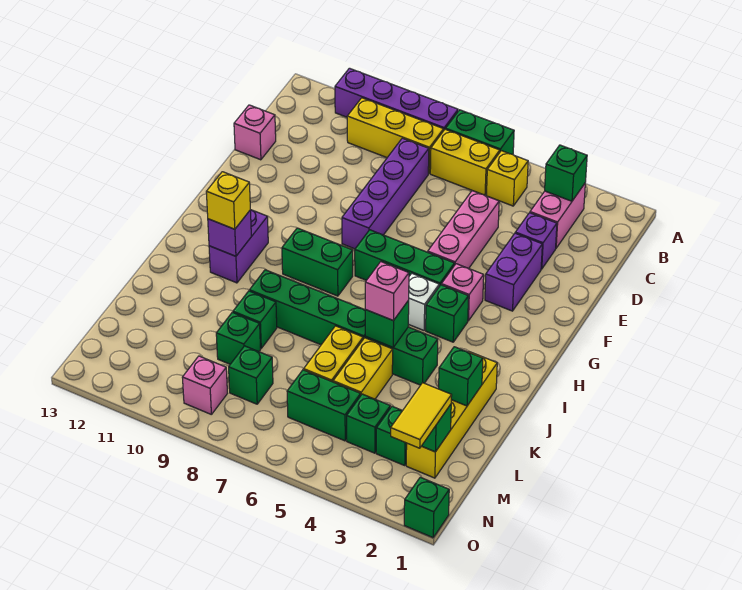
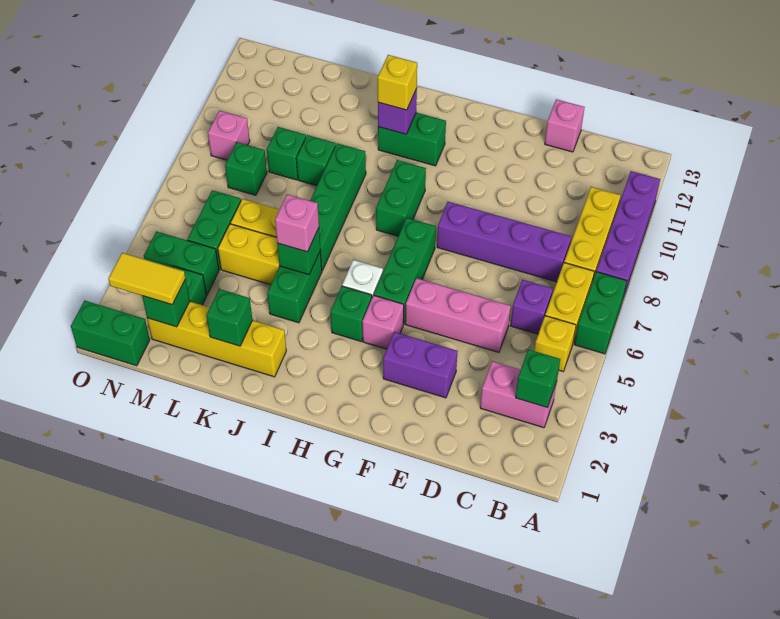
purple 1x1 brick [515,213,557,269] -> purple 1x1 brick moved to [511,280,553,334]
purple 1x2 brick [209,210,268,283] -> green 1x2 brick [378,113,446,166]
green 1x1 brick [347,394,390,453] -> green 1x2 brick [144,231,219,295]
green 1x1 brick [404,477,449,538] -> green 1x2 brick [71,301,150,366]

